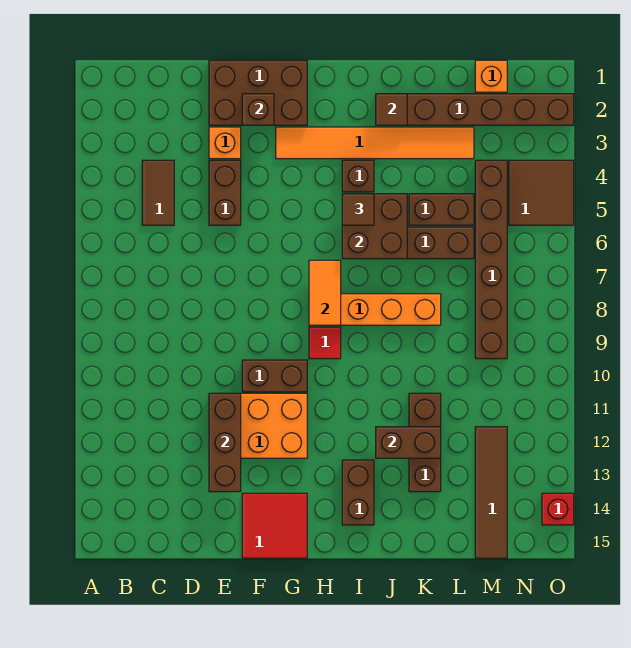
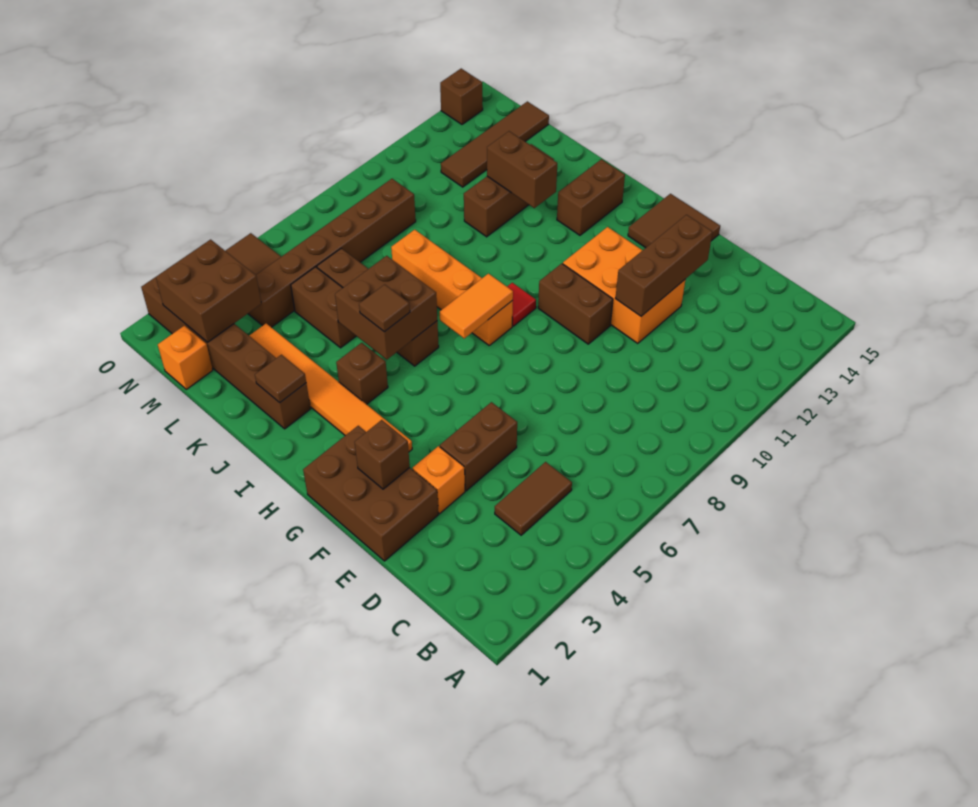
red 2x2 tile [242,493,307,558] -> brown 2x2 tile [628,194,720,248]
none -> brown 2x2 brick [156,240,261,342]
red 1x1 brick [542,493,574,525] -> brown 1x1 brick [440,69,483,124]

